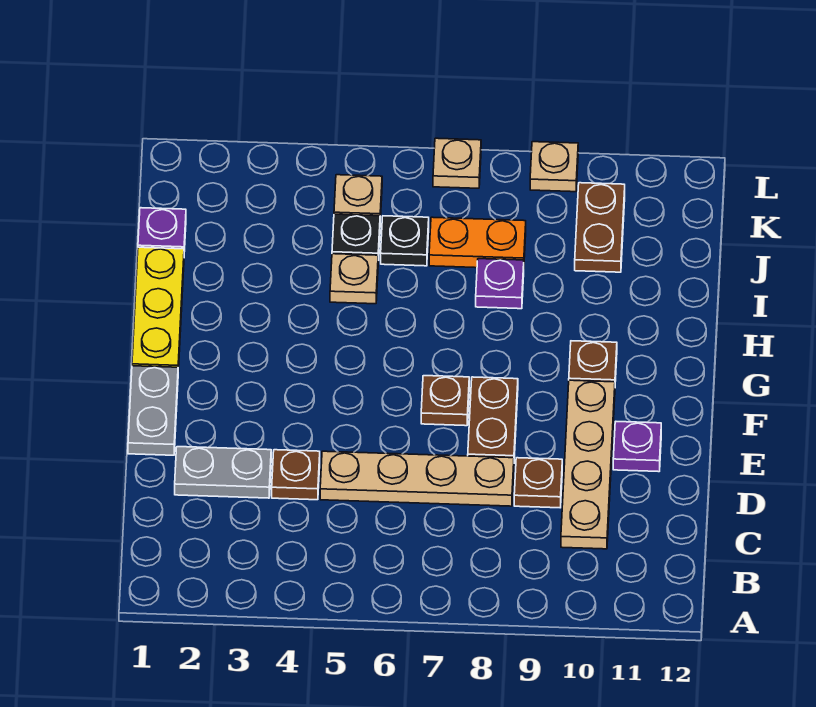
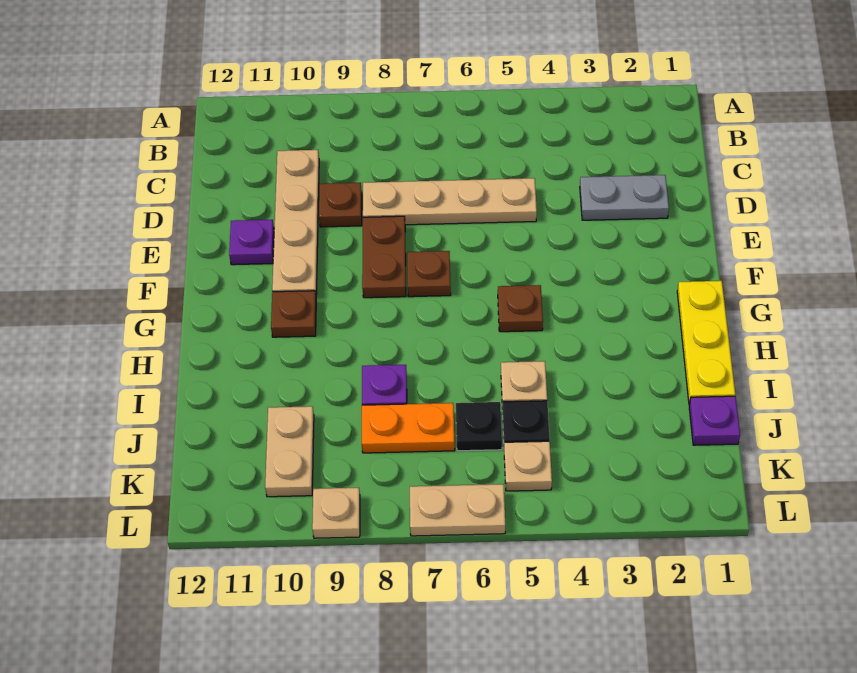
brown 1x1 plate [272,450,320,500] -> brown 1x1 plate moved to [498,285,543,332]
grey 1x2 plate [128,366,178,455] -> none
brown 1x2 plate [575,183,625,272] -> tan 1x2 plate [265,406,314,497]
tan 1x1 plate [433,138,481,188] -> tan 1x2 plate [410,484,505,536]

